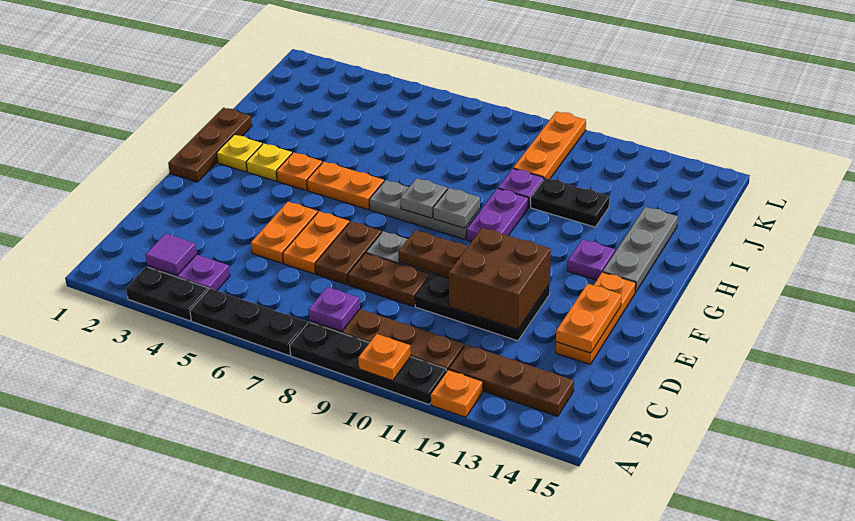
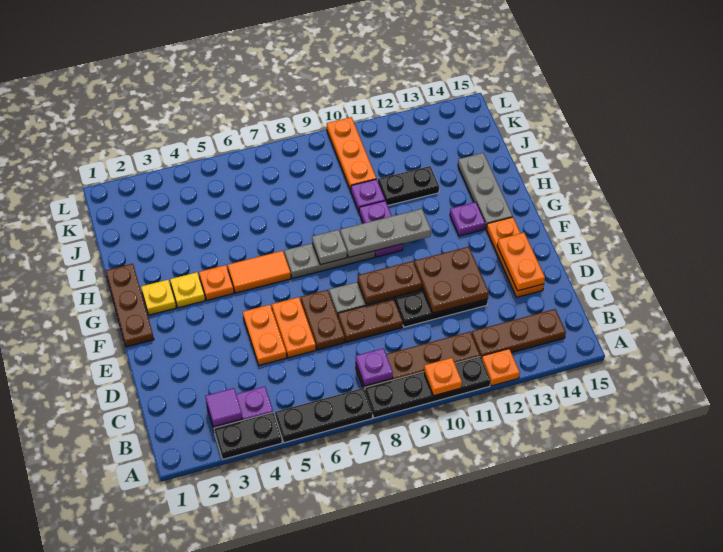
brown 2x2 brick [448,228,551,329] -> brown 2x2 plate [414,247,489,313]
orange 1x2 plate [307,162,384,209] -> orange 1x2 tile [228,251,291,293]
grey 1x1 plate [433,188,480,228] -> grey 1x3 plate [340,209,431,258]

